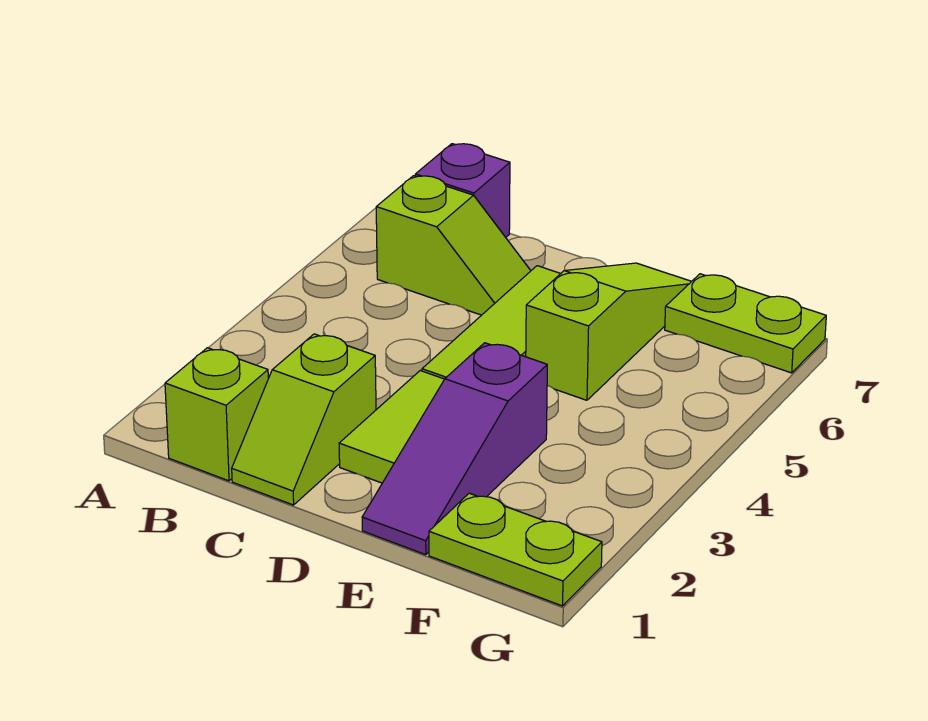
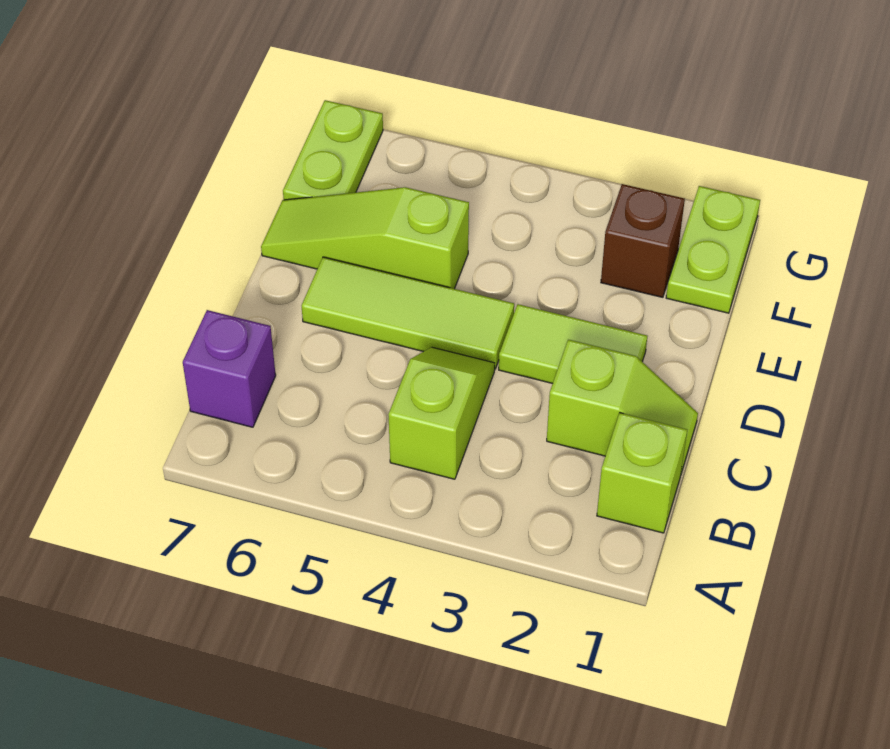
lime 1x2 slope [376,176,531,315] -> lime 1x2 slope moved to [388,347,495,479]
purple 1x3 slope [362,343,547,555] -> none
none -> brown 1x1 brick [601,184,685,297]

